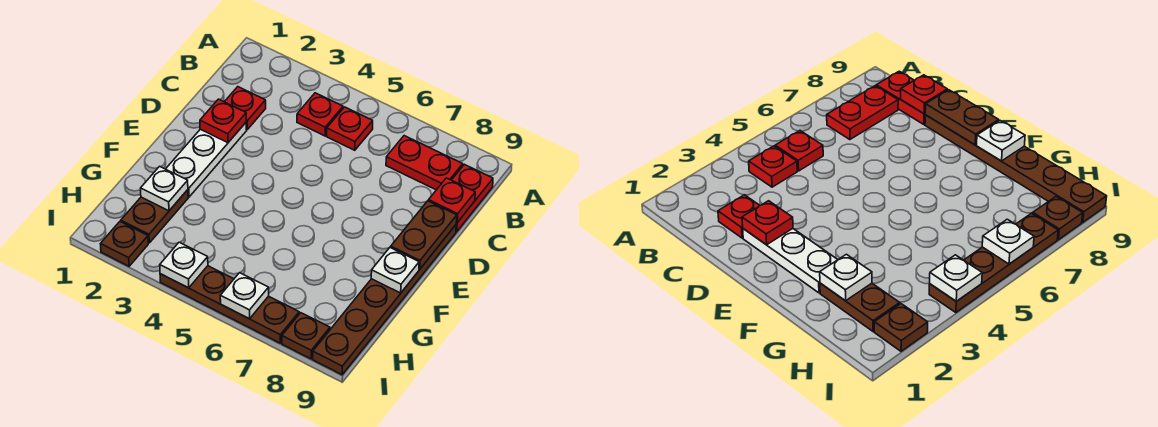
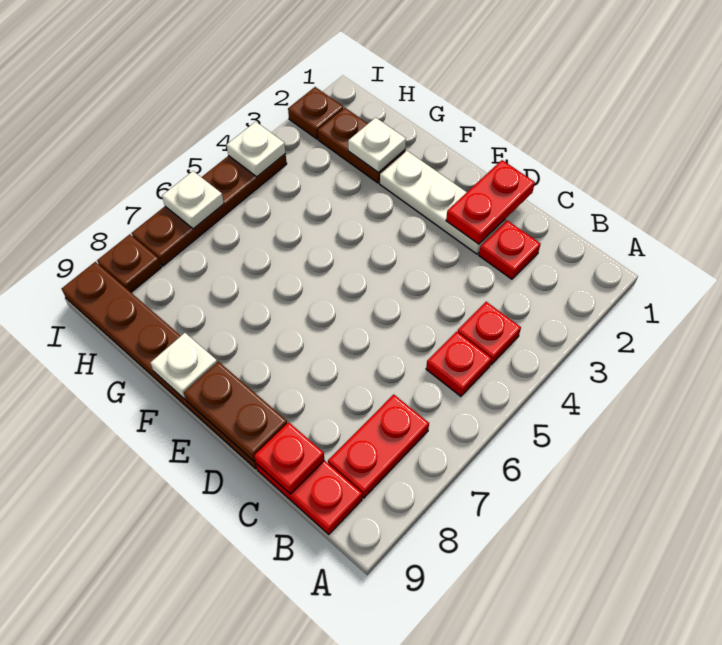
red 1x1 plate [200,99,246,143] -> red 1x2 plate [446,160,535,244]

